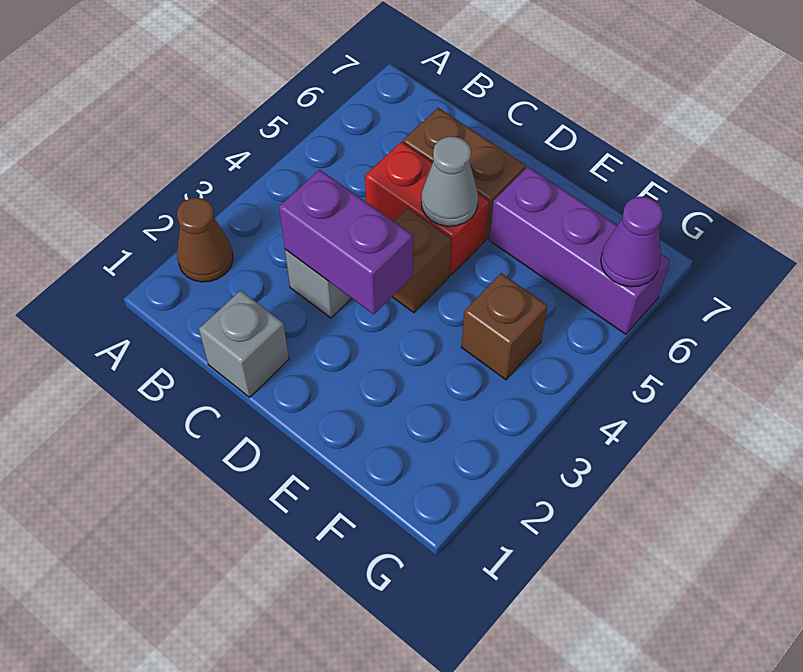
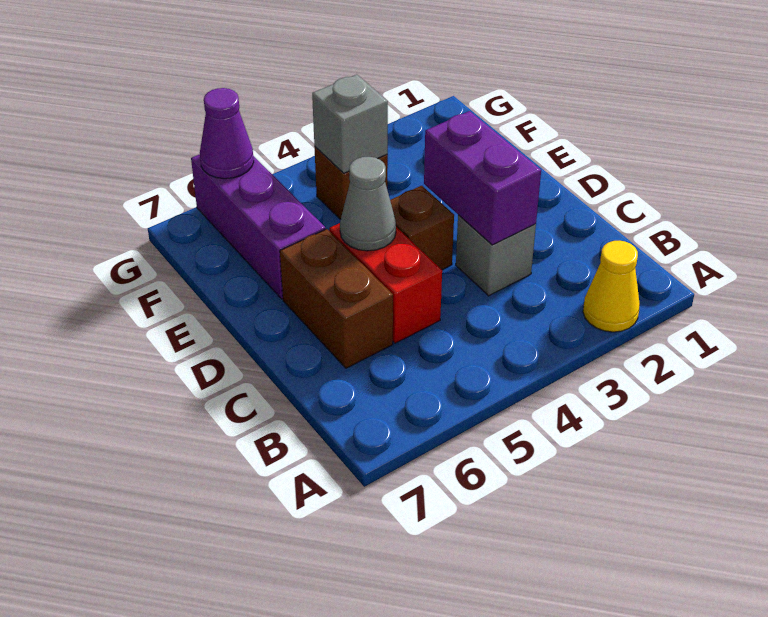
brown 1x1 cone [177,198,233,282] -> yellow 1x1 cone [583,241,640,332]
grey 1x1 brick [199,290,289,397] -> grey 1x1 brick moved to [312,75,388,173]

